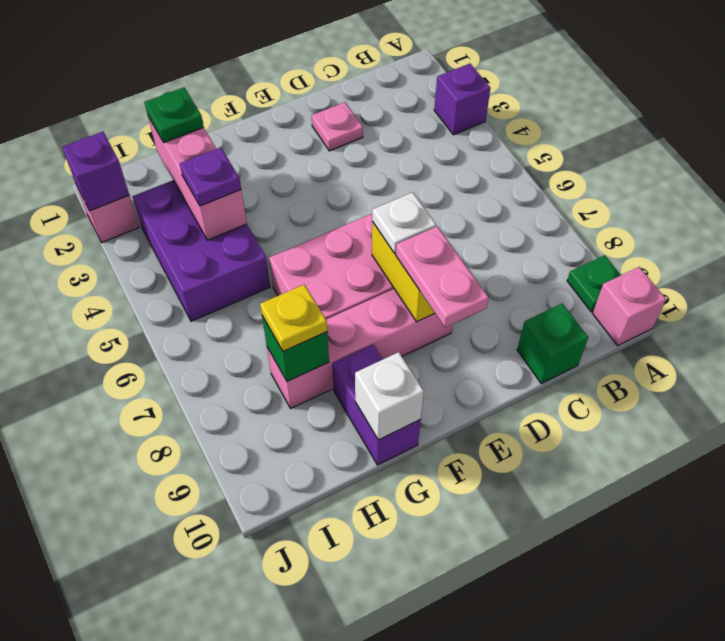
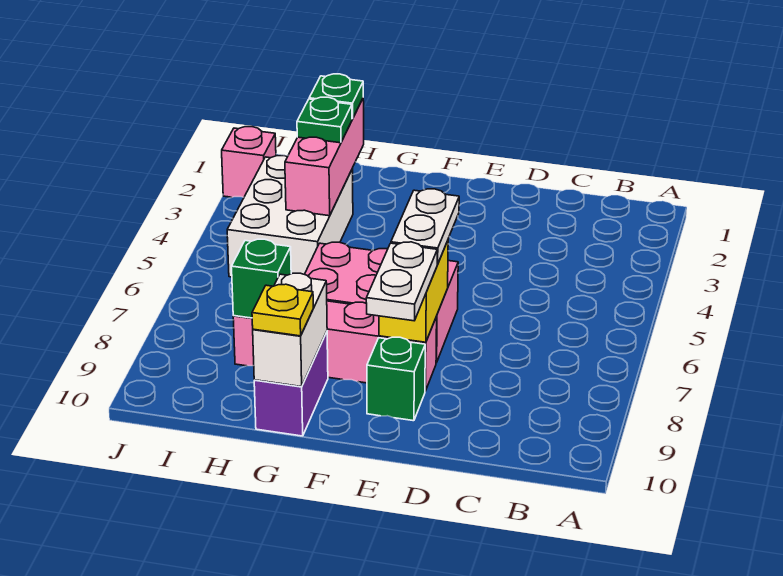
purple 1x1 brick [434,64,490,135] -> none
green 1x1 plate [567,255,621,312] -> green 1x1 plate moved to [297,97,352,143]
pink 1x1 brick [593,267,666,346] -> none
green 1x1 brick [517,304,588,384] -> green 1x1 brick moved to [367,337,425,421]
pink 1x1 plate [312,102,363,151] -> none
white 1x1 plate [372,192,436,253] -> white 1x2 plate [391,189,459,264]
pink 1x2 plate [396,226,489,327] -> white 1x2 plate [366,242,437,321]
white 1x1 brick [355,352,424,440] -> white 1x2 brick [253,273,327,387]
purple 2x3 brick [132,180,270,321] -> white 2x3 brick [227,156,353,277]
purple 1x1 plate [180,147,241,206] -> none
yellow 1x1 plate [260,285,327,351] -> yellow 1x1 plate moved to [252,284,313,336]
purple 1x1 brick [62,132,129,211] -> none

